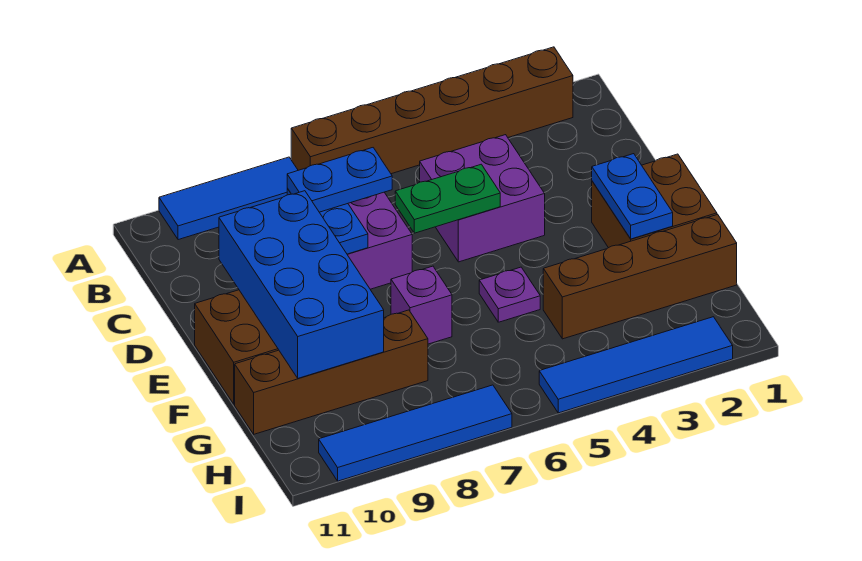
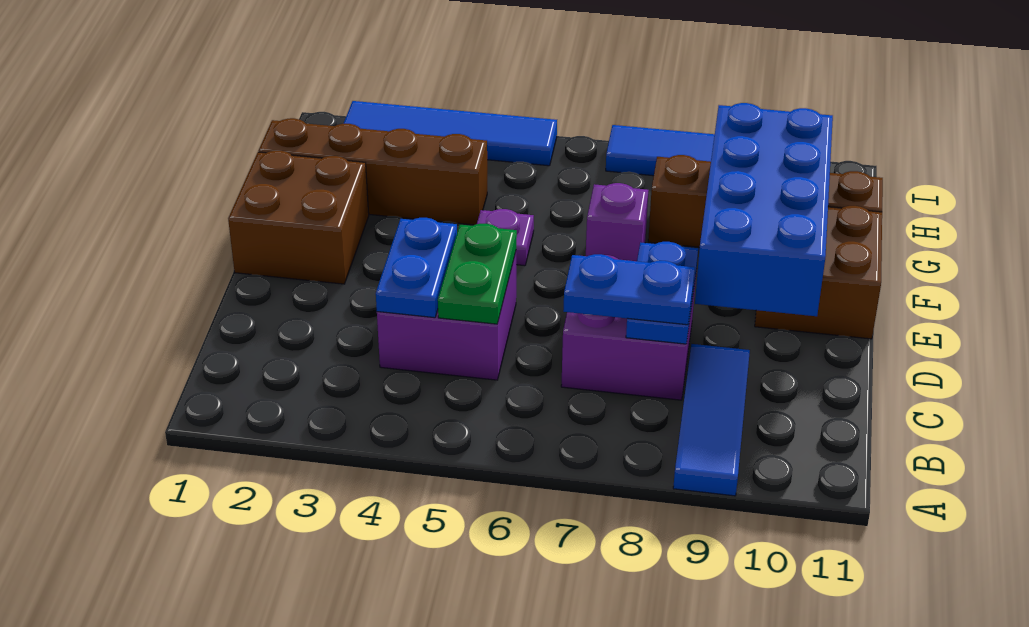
brown 1x6 brick [291,47,573,174] -> none
blue 1x3 tile [159,157,298,240] -> blue 1x3 tile turned to [673,344,750,496]
green 1x2 plate [395,164,500,233] -> green 1x2 plate turned to [438,224,517,324]
blue 1x2 plate [592,154,673,239] -> blue 1x2 plate moved to [376,218,457,318]

